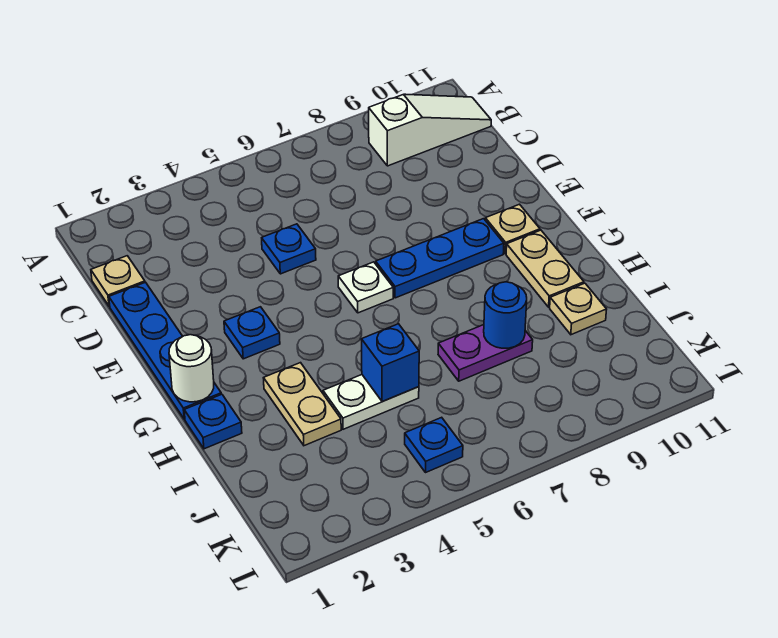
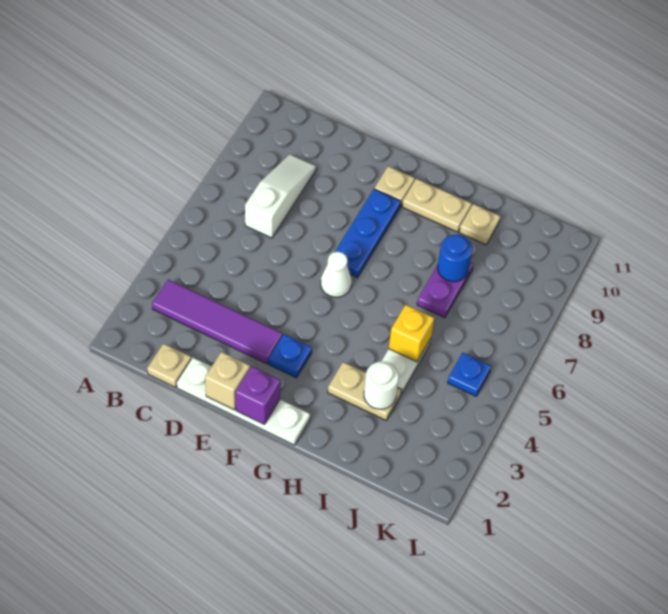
none -> purple 1x4 tile [152,280,282,364]
white 1x3 slope [369,94,491,166] -> white 1x3 slope moved to [245,155,316,238]
blue 1x4 plate [109,282,221,419] -> white 1x4 plate [177,358,310,445]
blue 1x1 plate [262,224,316,274] -> none
none -> tan 1x1 brick [205,352,250,410]
none -> purple 1x1 brick [235,366,280,424]
white 1x1 plate [338,262,393,313] -> white 1x1 cone [321,252,352,297]
white 1x1 round brick [169,335,214,402] -> white 1x1 round brick moved to [364,362,399,409]
blue 1x1 plate [184,394,242,449] -> none
blue 1x1 brick [361,324,419,401] -> yellow 1x1 brick [389,305,434,362]

